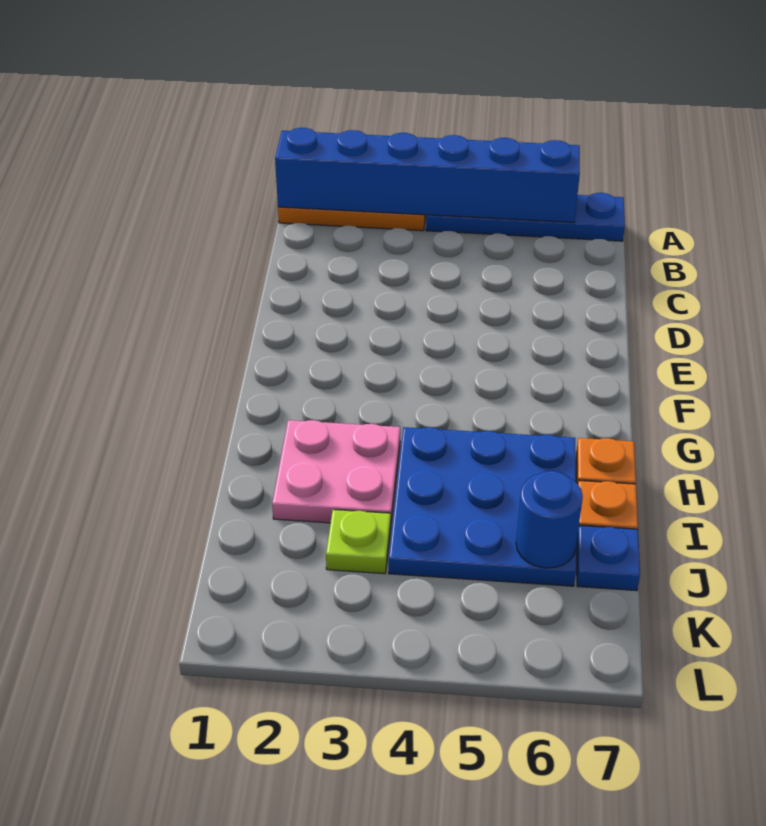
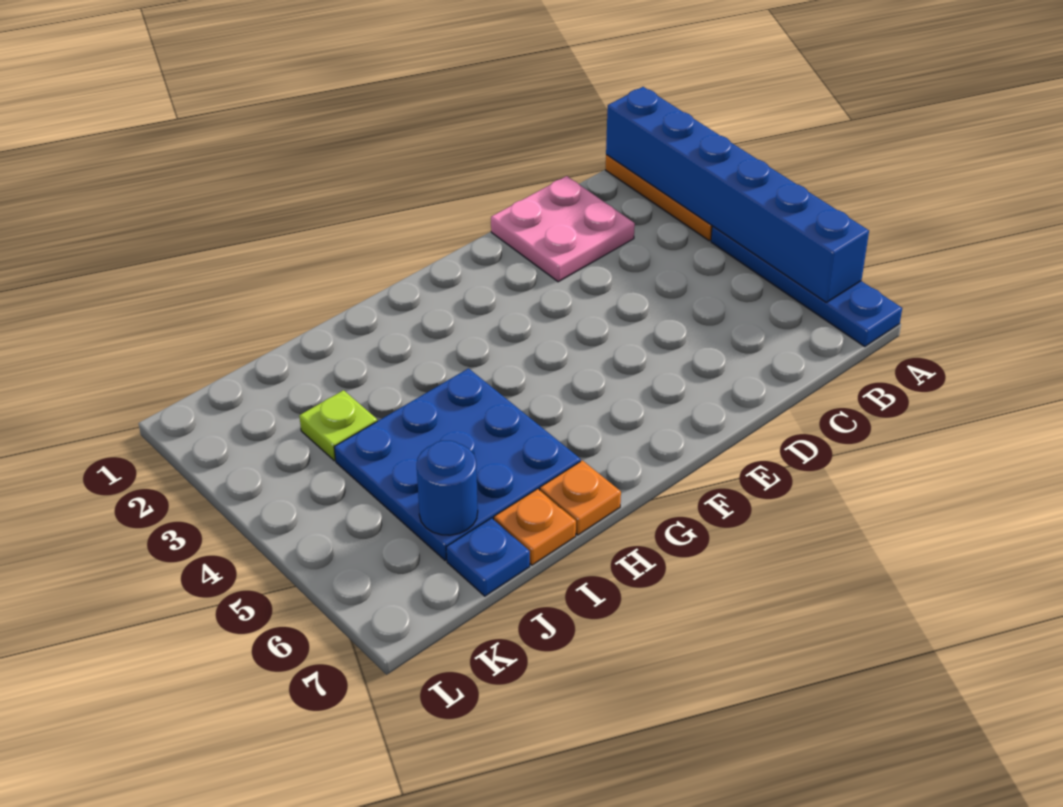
pink 2x2 plate [272,420,400,523] -> pink 2x2 plate moved to [491,176,635,282]

